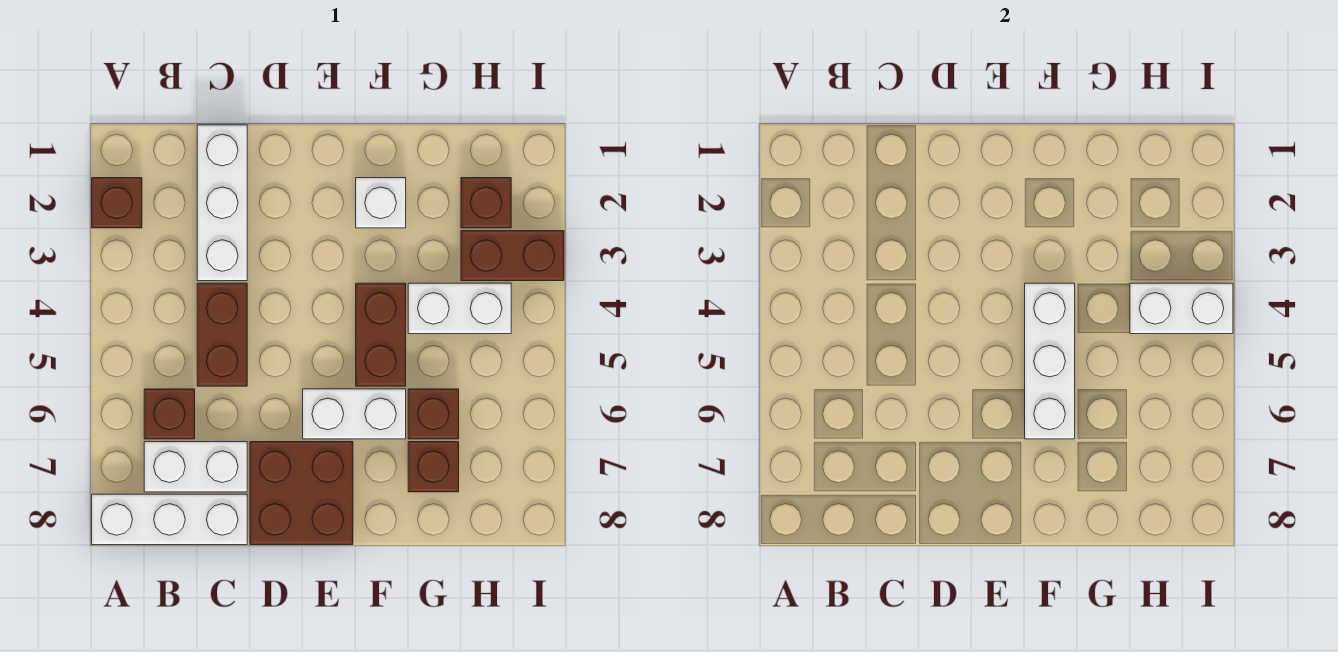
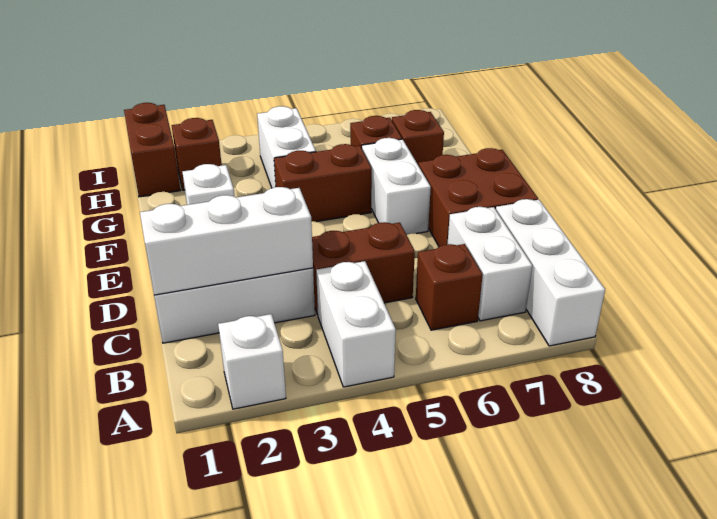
brown 1x1 brick [92,178,142,228] -> white 1x1 brick [218,314,286,409]
white 1x3 brick [1025,283,1075,439] -> white 1x3 brick moved to [140,187,313,295]
brown 1x2 brick [461,231,564,281] -> brown 1x2 brick moved to [124,103,180,197]
white 1x2 brick [1130,283,1233,334] -> white 1x2 brick moved to [316,261,396,387]

